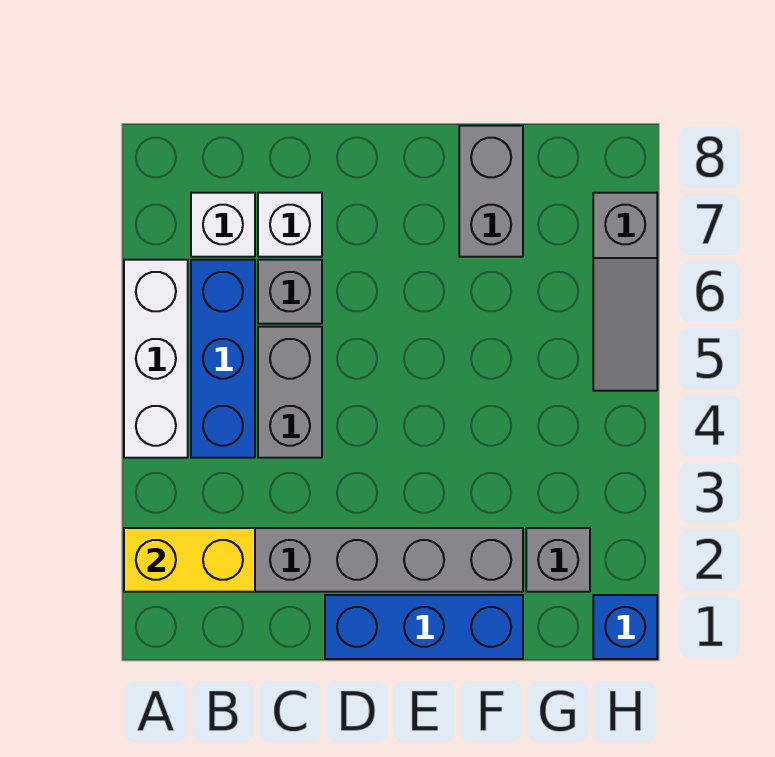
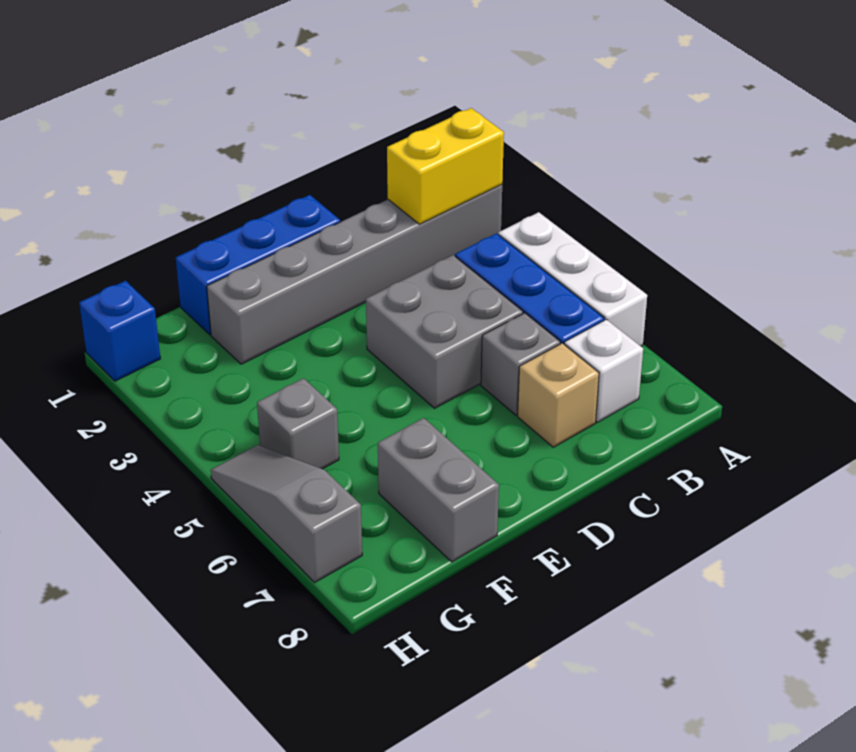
grey 1x2 brick [258,327,322,458] -> grey 2x2 brick [366,255,523,408]
white 1x1 brick [258,193,322,257] -> tan 1x1 brick [518,343,599,447]
grey 1x1 brick [526,528,590,592] -> grey 1x1 brick moved to [257,378,339,469]

